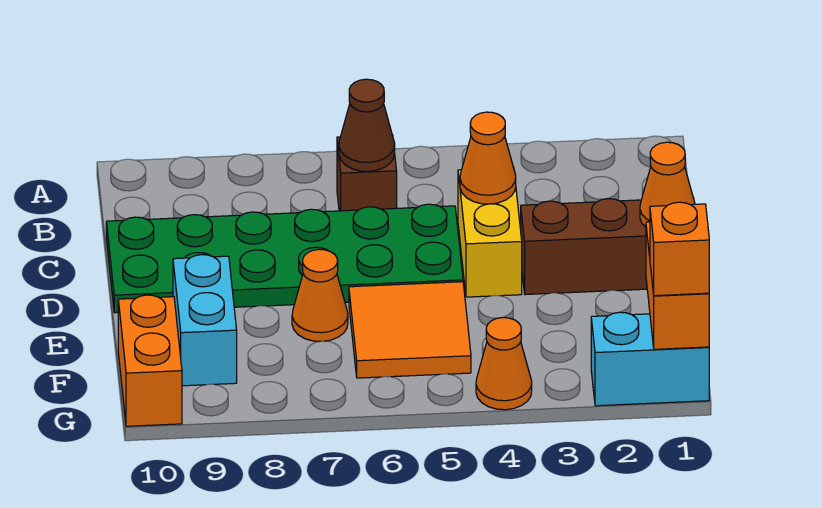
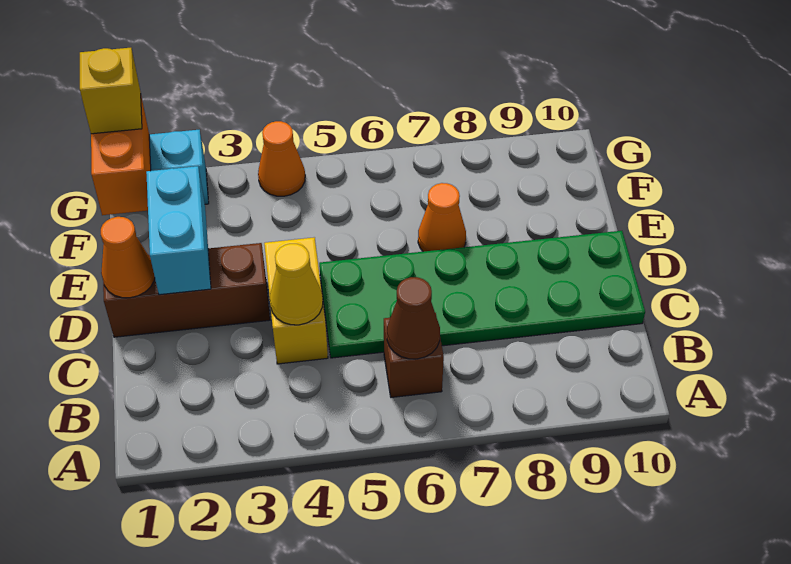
orange 1x1 cone [460,112,516,204] -> yellow 1x1 cone [270,244,323,325]
orange 2x2 tile [349,282,471,378] -> none
cyan 1x2 brick [173,255,237,386] -> cyan 1x2 brick moved to [146,166,211,295]
orange 1x2 brick [118,295,182,426] -> none
orange 1x1 brick [650,202,709,296] -> yellow 1x1 brick [80,48,142,134]

